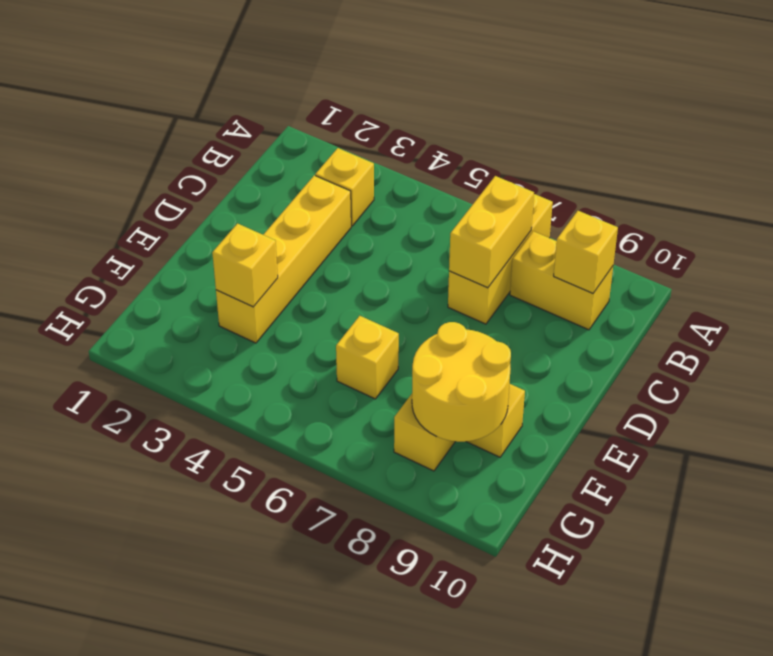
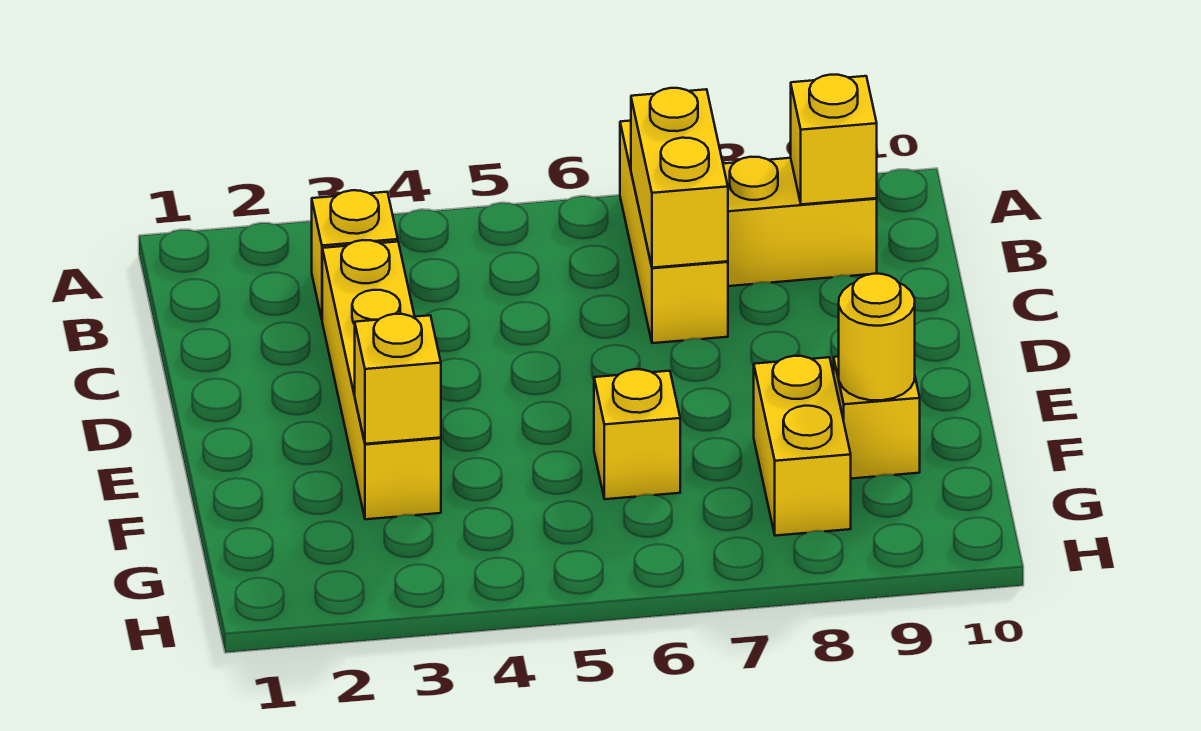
yellow 2x2 round brick [412,322,511,442] -> yellow 1x1 round brick [839,274,915,400]

